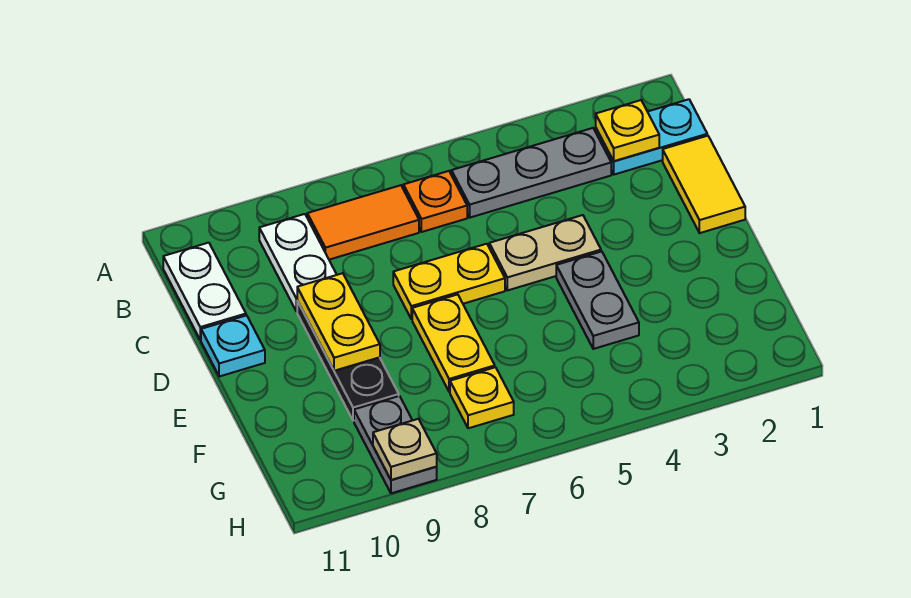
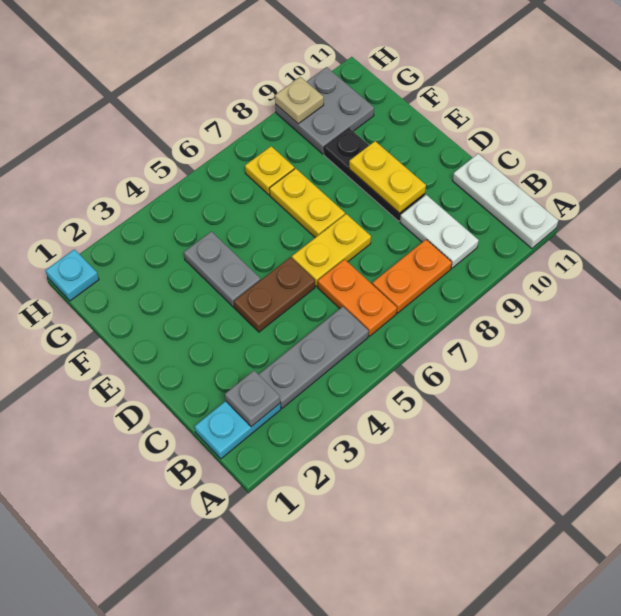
yellow 1x1 plate [596,100,659,161] -> grey 1x1 plate [225,371,280,427]
orange 1x1 plate [403,171,467,232] -> orange 1x2 plate [318,259,397,336]
orange 1x2 tile [307,185,419,260] -> orange 1x2 plate [372,240,452,313]
white 1x2 plate [163,243,246,340] -> white 1x3 plate [452,154,558,248]
yellow 1x2 tile [663,136,745,233] -> none
tan 1x2 plate [489,215,601,290] -> brown 1x2 plate [234,257,315,332]
cyan 1x1 plate [201,315,265,377] -> cyan 1x1 plate moved to [45,249,99,301]
grey 1x2 plate [354,396,437,493] -> grey 2x2 plate [275,67,374,154]

